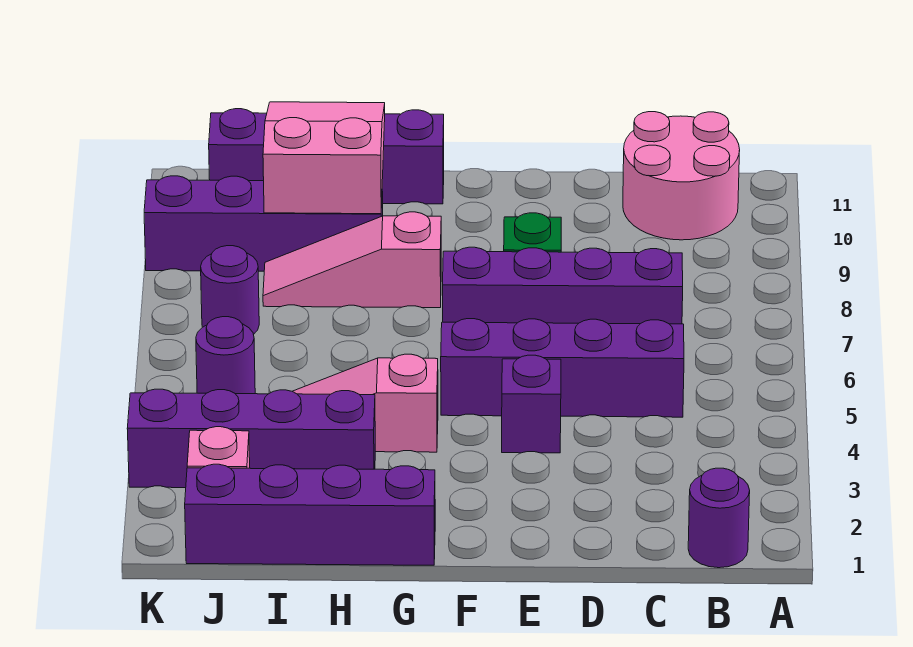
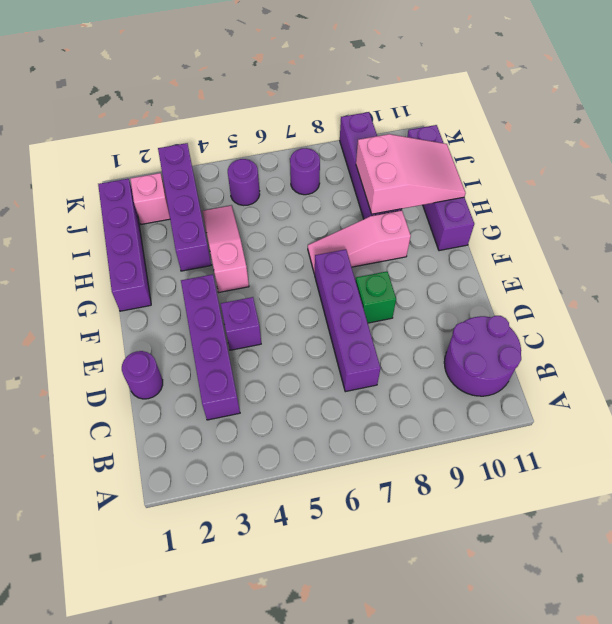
purple 1x1 round brick [688,468,750,568] -> purple 1x1 round brick moved to [122,351,163,399]
pink 2x2 round brick [623,112,740,240] -> purple 2x2 round brick [444,316,521,396]
purple 1x4 brick [441,319,684,417] -> purple 1x4 brick moved to [181,274,240,420]
pink 1x3 slope [263,212,441,308] -> pink 1x3 slope turned to [308,210,411,274]

